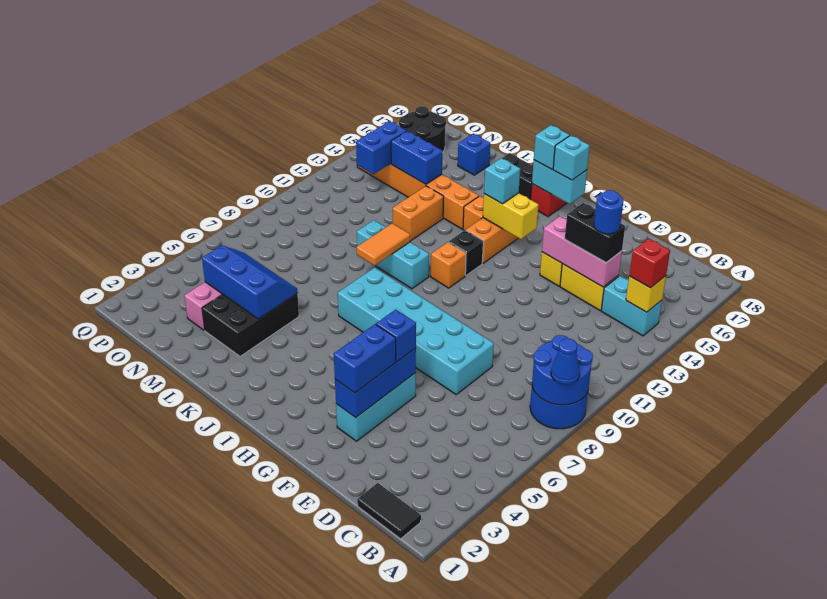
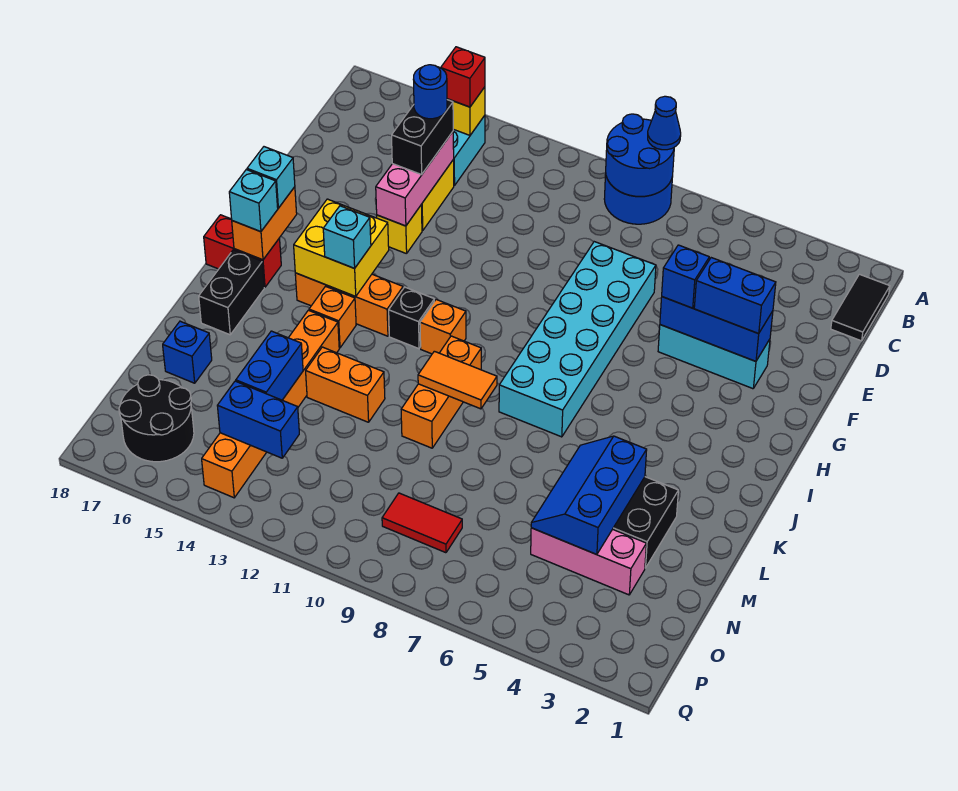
yellow 1x2 brick [483,193,539,239] -> yellow 2x2 brick [294,199,389,296]
cyan 1x2 brick [532,160,587,204] -> orange 1x2 brick [232,187,297,260]
cyan 1x3 brick [357,220,429,289] -> orange 1x3 brick [401,336,481,448]
none -> red 1x2 tile [382,493,462,553]

